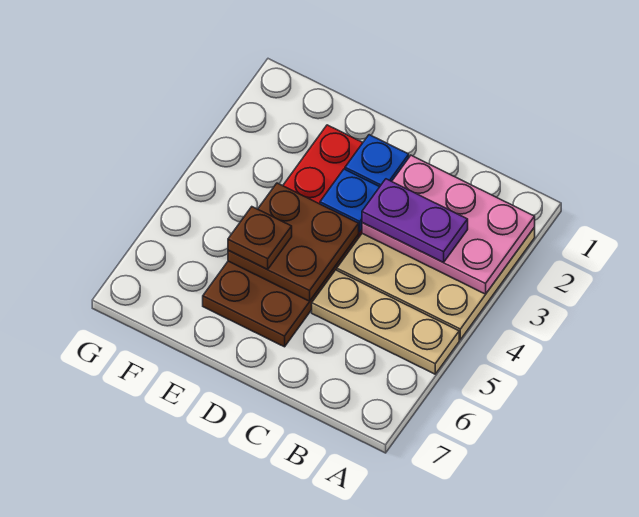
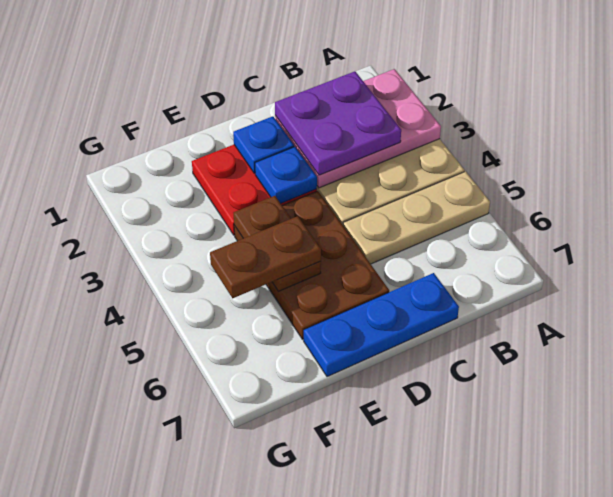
purple 1x2 plate [362,179,468,262] -> purple 2x2 plate [275,72,401,175]
none -> blue 1x3 plate [304,273,459,377]
brown 2x2 plate [228,183,359,301] -> brown 1x2 plate [234,196,321,291]
brown 1x1 plate [228,207,292,270] -> brown 1x2 plate [210,216,321,298]

